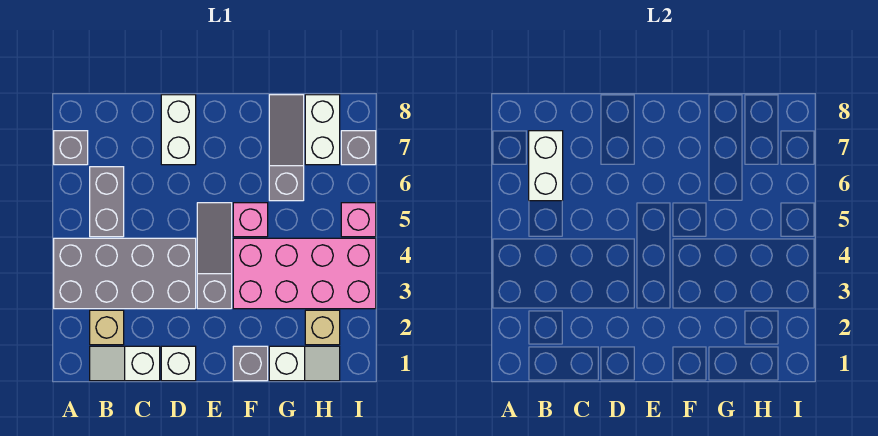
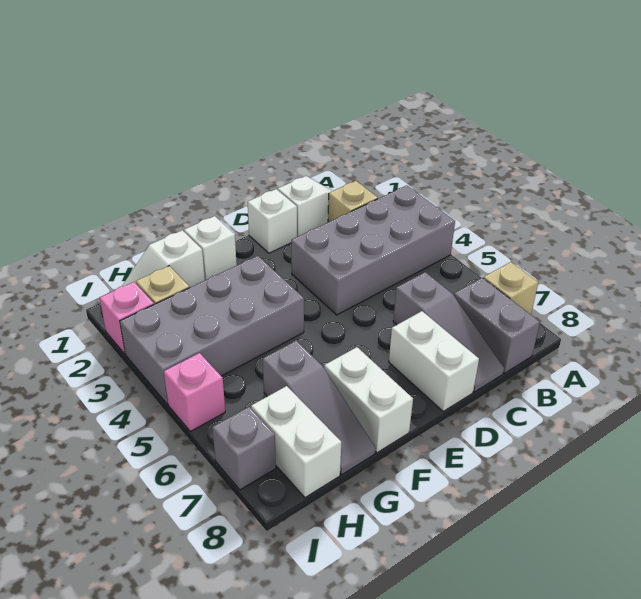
grey 1x1 brick [54,131,88,165] -> tan 1x1 brick [484,262,538,315]
grey 1x2 brick [90,167,124,237] -> grey 1x2 brick moved to [454,278,540,373]
white 1x2 brick [529,131,563,201] -> white 1x2 brick moved to [324,347,413,453]
grey 1x3 slope [197,203,232,309] -> grey 1x3 slope moved to [393,272,504,392]
grey 1x1 brick [233,346,268,381] -> white 1x1 brick [184,216,237,280]
pink 2x4 brick [233,238,376,309] -> grey 2x4 brick [120,256,304,404]
pink 1x1 brick [233,203,268,237] -> pink 1x1 brick moved to [100,282,154,354]

